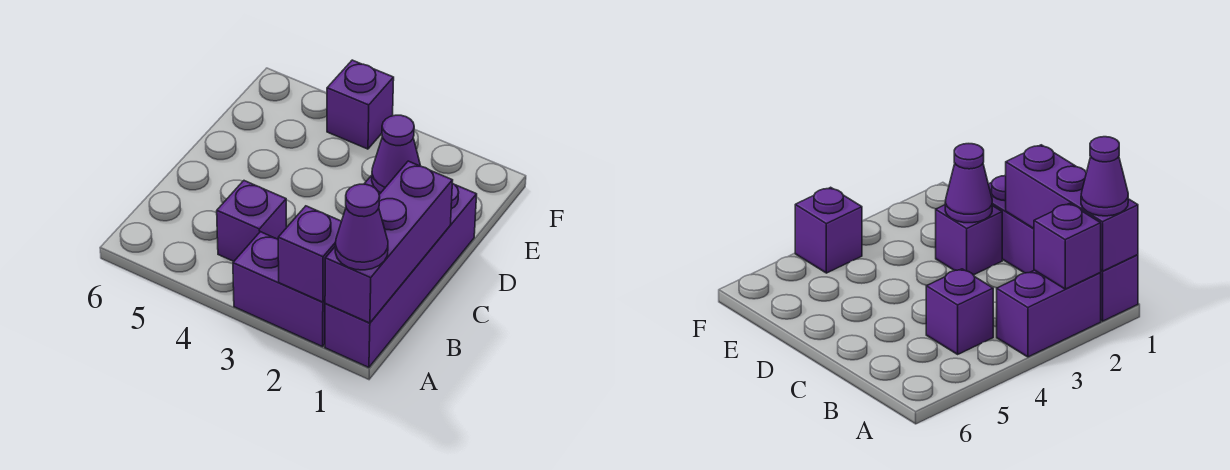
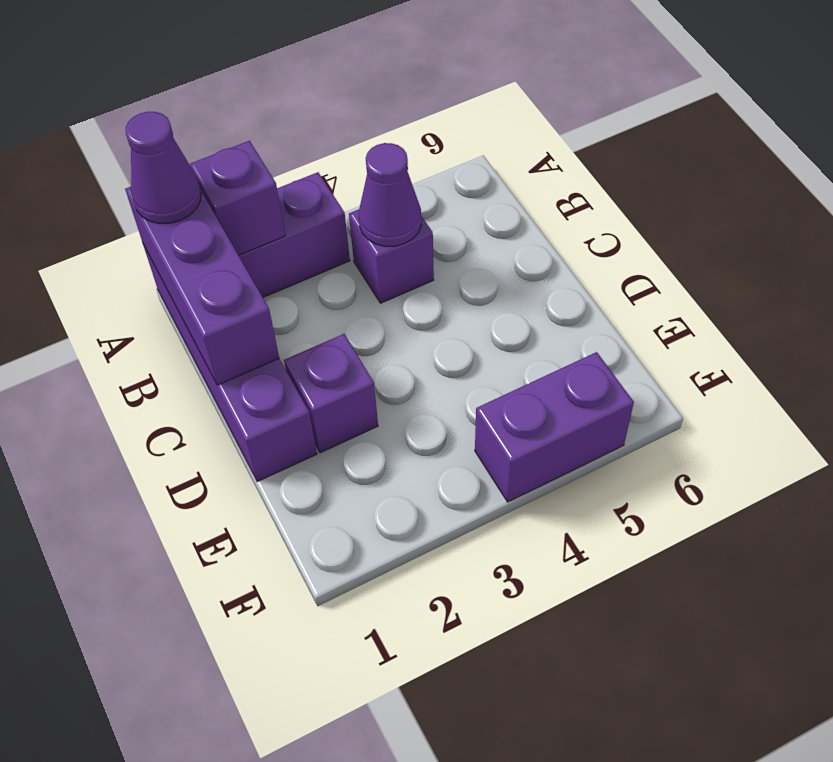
purple 1x1 cone [372,115,420,193] -> purple 1x1 cone moved to [359,143,421,246]
purple 1x1 brick [327,60,394,149] -> purple 1x2 brick [475,352,634,502]

